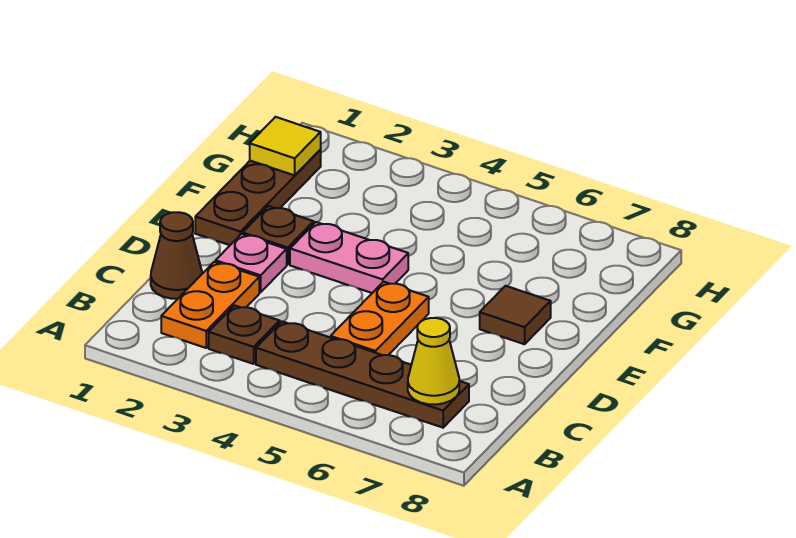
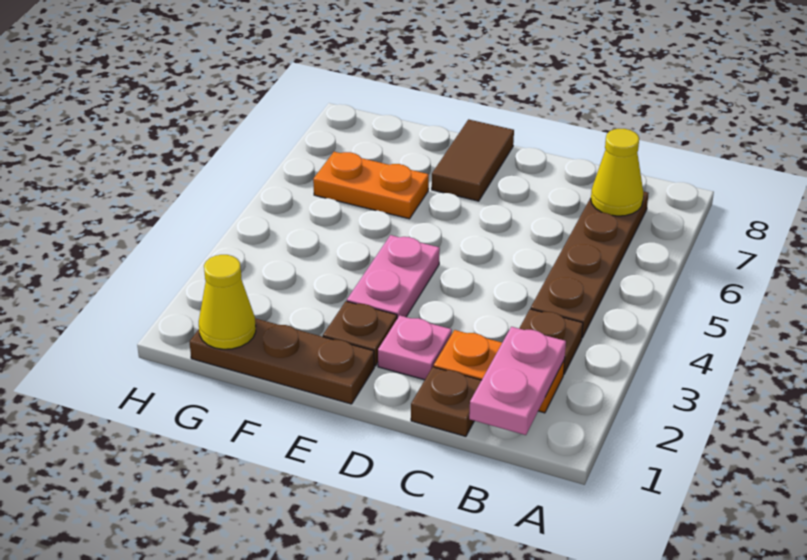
none -> pink 1x2 plate [469,327,566,435]
brown 1x1 cone [151,212,202,299] -> brown 1x1 plate [411,367,482,436]
orange 1x2 plate [331,282,429,355] -> orange 1x2 plate moved to [313,152,429,219]
brown 1x1 tile [480,286,551,344] -> brown 1x2 tile [432,119,514,201]
yellow 1x1 tile [250,117,321,175] -> yellow 1x1 cone [199,255,256,349]

